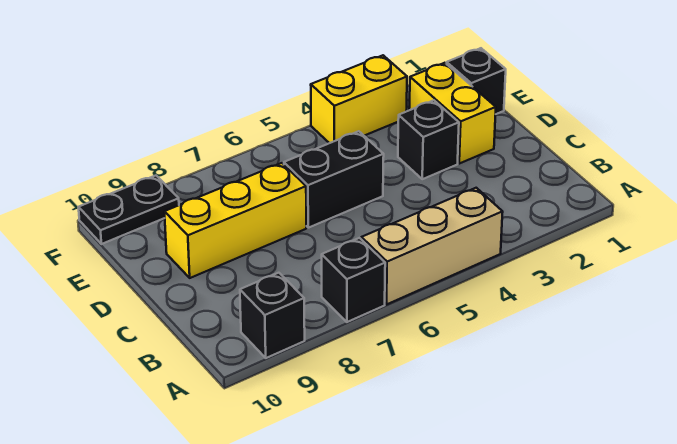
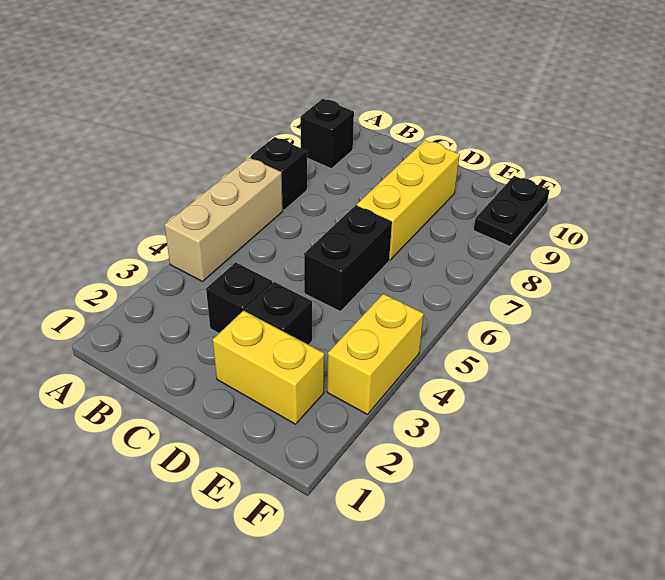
black 1x1 brick [447,48,506,114] -> black 1x1 brick moved to [206,262,272,333]

